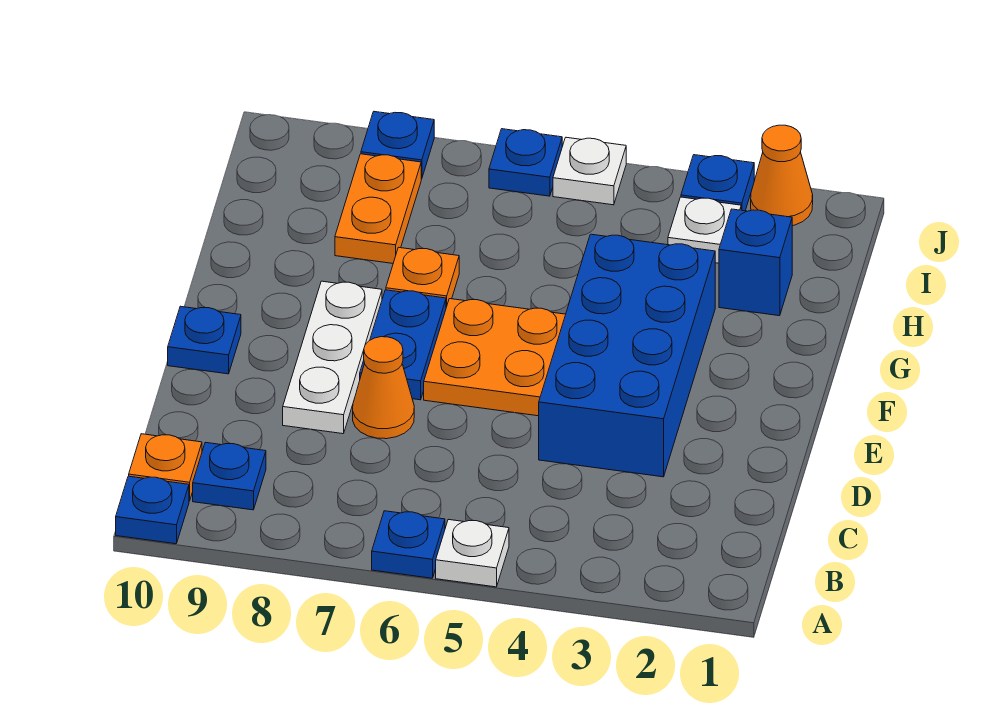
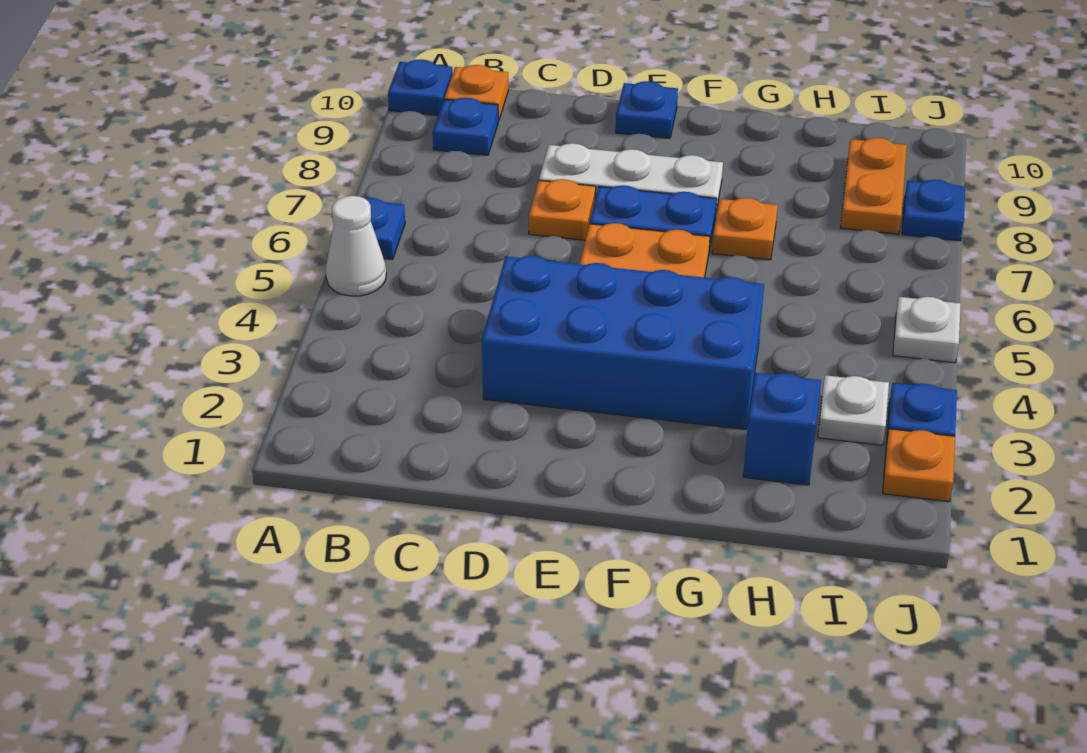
white 1x1 plate [436,519,509,587] -> white 1x1 cone [326,196,386,296]
orange 1x1 cone [353,337,414,439] -> orange 1x1 plate [529,179,596,240]
orange 1x2 plate [335,154,421,263] -> orange 1x2 plate turned to [840,138,907,234]
orange 1x1 cone [751,125,813,226] -> orange 1x1 plate [883,429,955,502]
blue 1x1 plate [489,129,562,196] -> none

